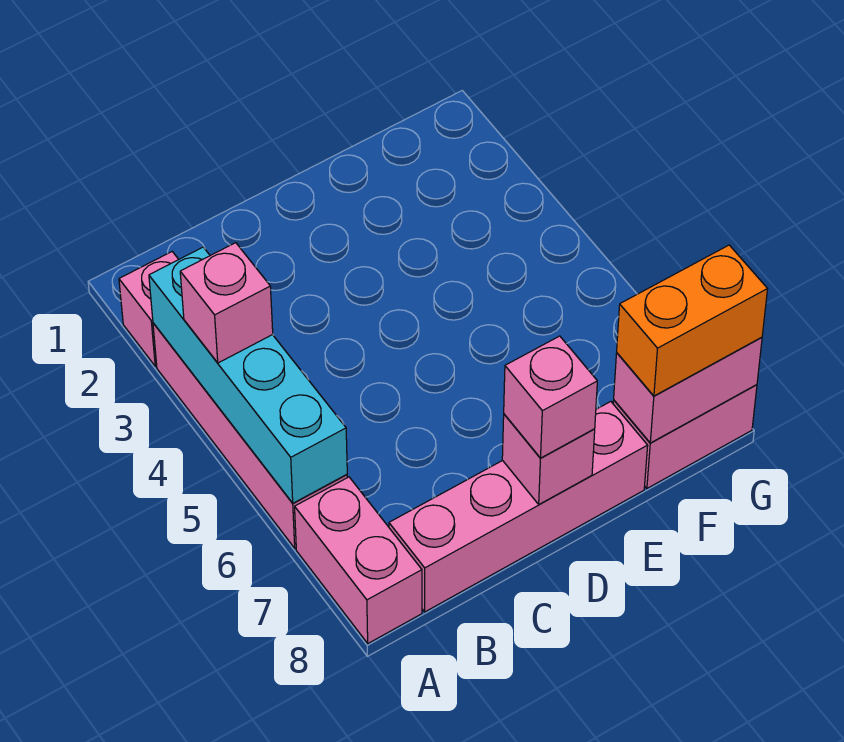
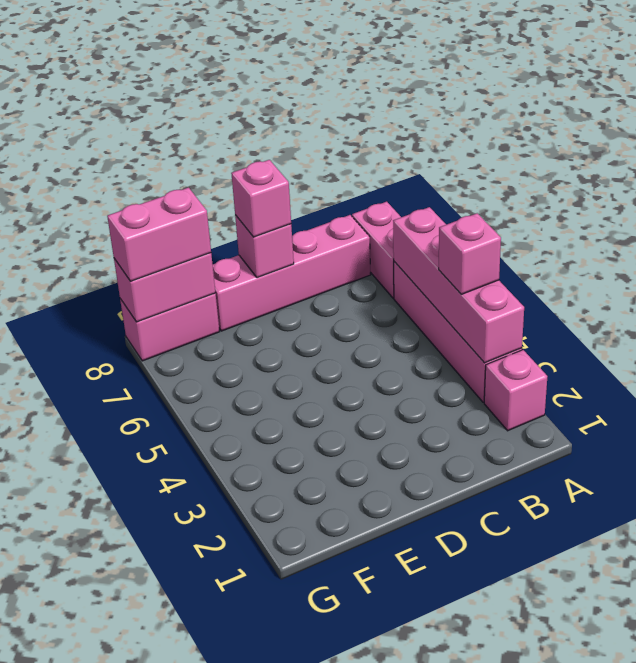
cyan 1x4 brick [149,247,347,503] -> pink 1x4 brick [393,207,524,363]
orange 1x2 brick [617,245,767,396] -> pink 1x2 brick [107,188,211,281]

